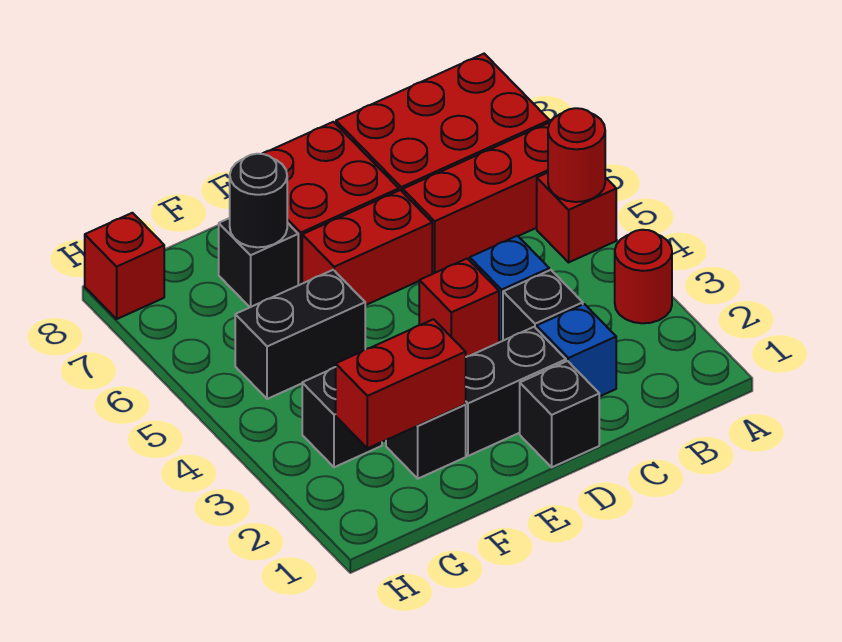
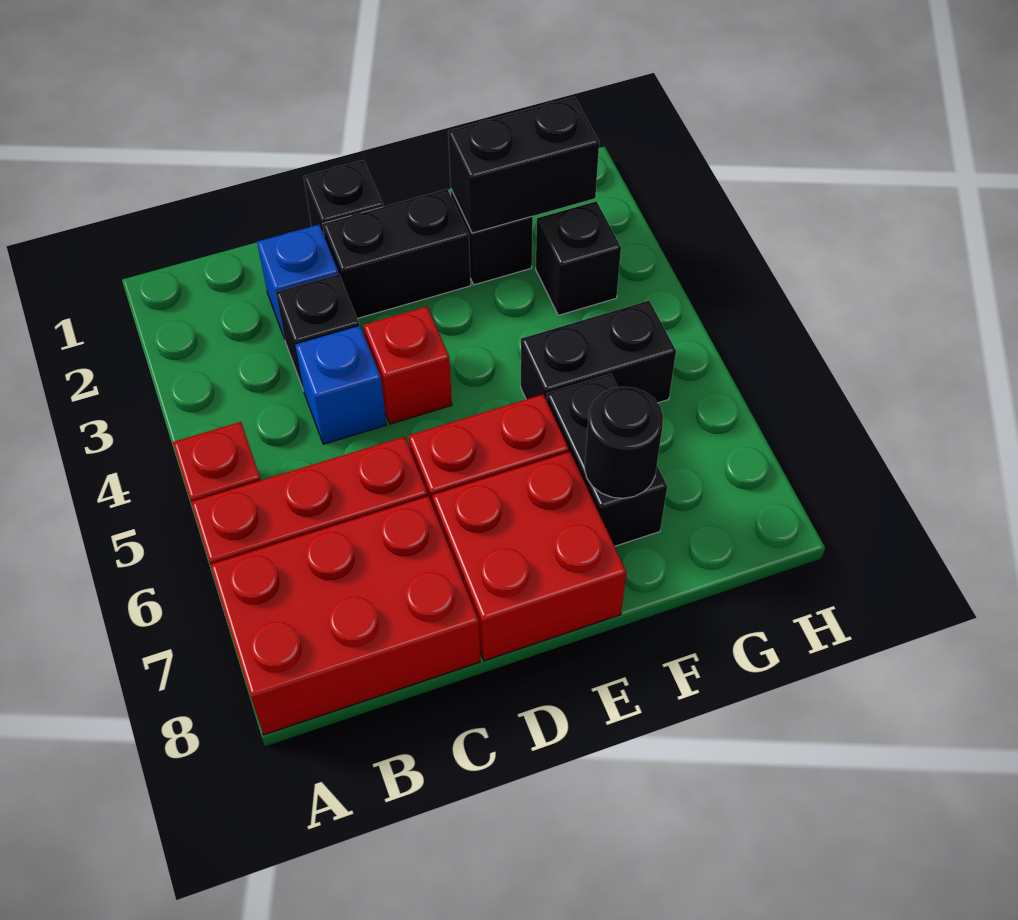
red 1x1 round brick [615,230,672,323] -> none
red 1x1 round brick [548,108,605,202] -> none
red 1x2 brick [336,319,466,448] -> black 1x2 brick [448,97,599,233]
black 1x1 brick [219,218,298,307] -> black 1x2 brick [547,374,667,546]
red 1x1 brick [85,213,164,319] -> none

